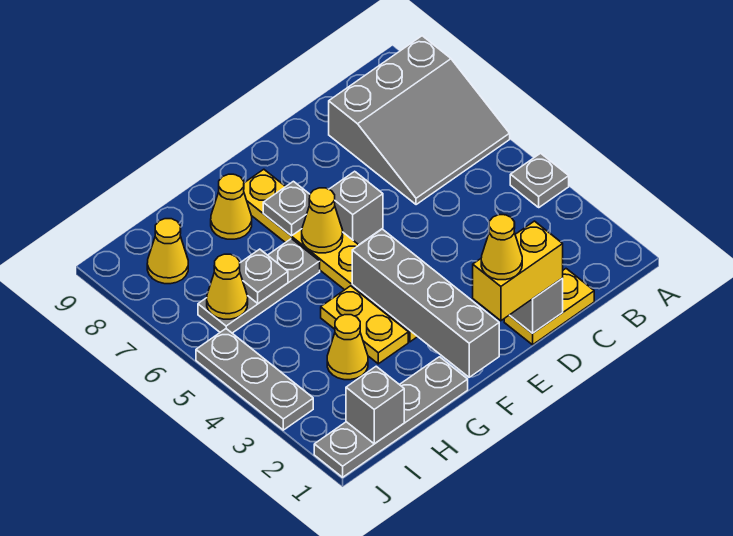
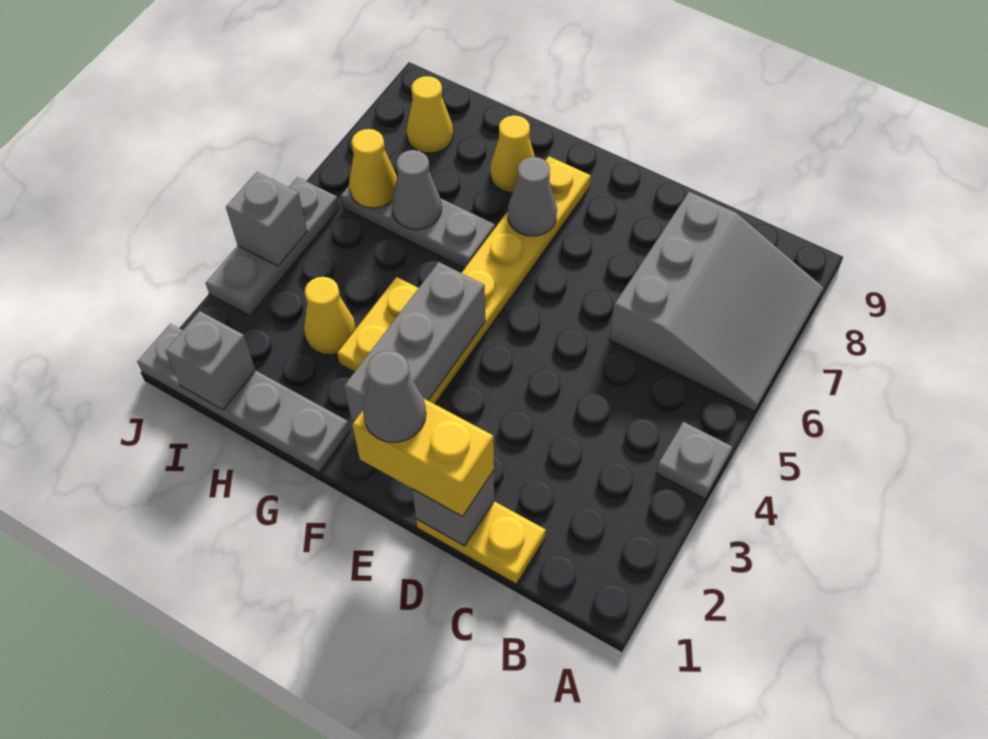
grey 3x3 slope [329,36,510,205] -> grey 3x3 slope turned to [609,192,824,411]
yellow 1x1 cone [481,215,522,280] -> grey 1x1 cone [363,351,426,442]
grey 1x1 brick [329,171,383,245] -> grey 1x1 brick moved to [226,172,307,266]
grey 1x4 brick [352,229,499,377] -> grey 1x3 brick [344,262,485,421]
yellow 1x1 cone [302,188,343,253] -> none
grey 1x1 plate [263,181,310,236] -> grey 1x1 cone [508,157,557,236]
grey 1x1 plate [240,249,288,303] -> grey 1x1 cone [392,150,442,229]

